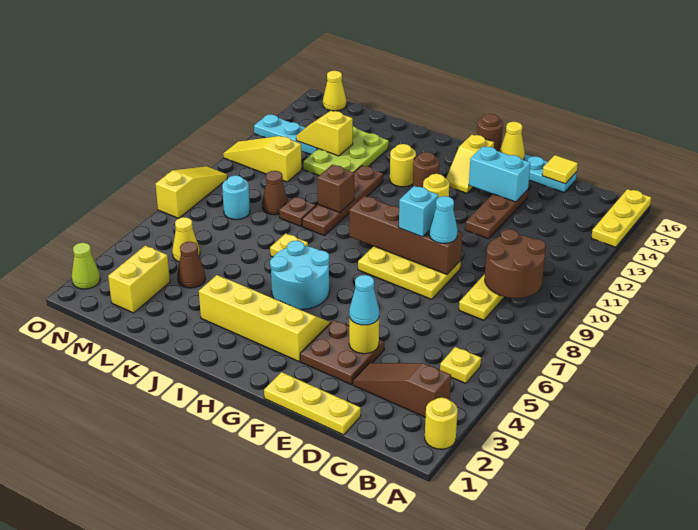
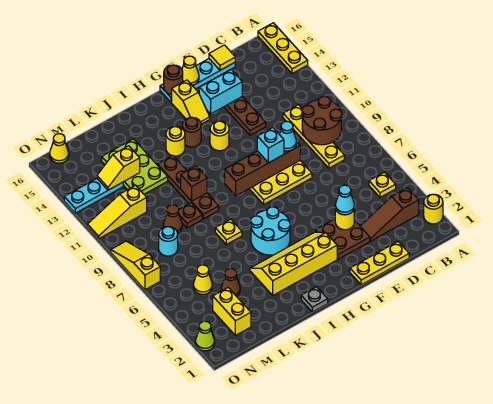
none -> grey 1x1 plate [301,287,328,312]

